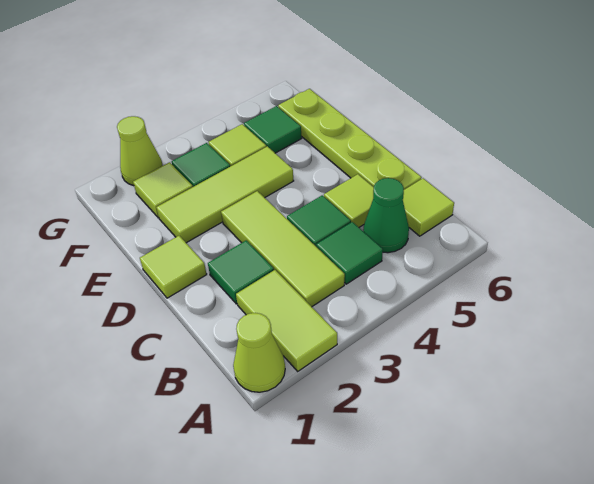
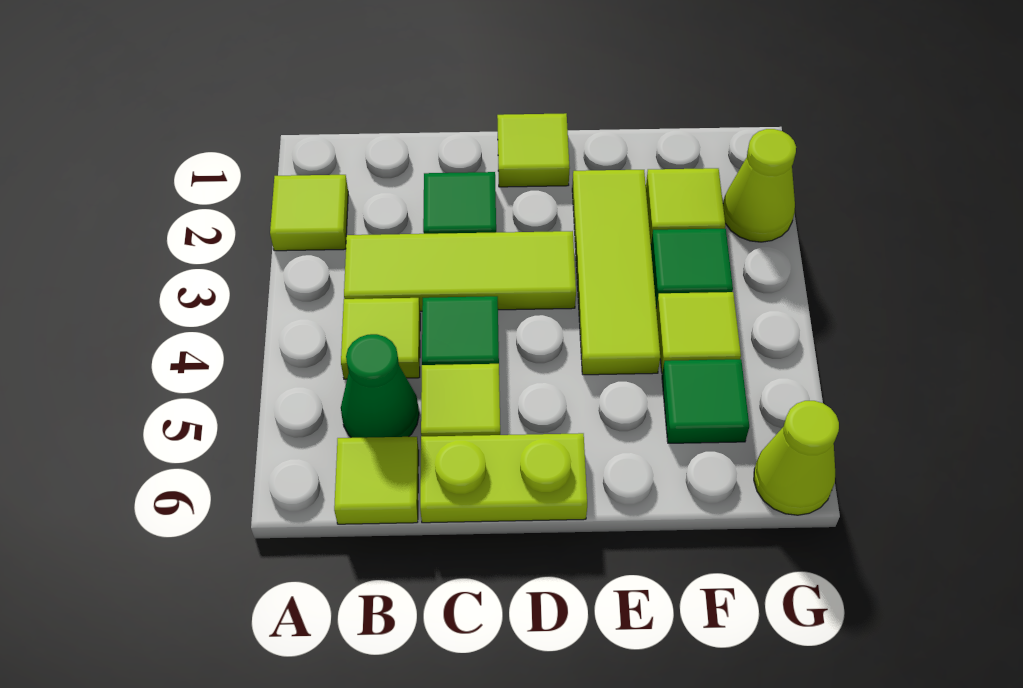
lime 1x1 cone [233,313,285,392] -> lime 1x1 cone moved to [754,401,839,515]
lime 1x2 tile [236,270,337,371] -> lime 1x1 tile [270,175,348,251]
green 1x1 tile [316,222,383,284] -> lime 1x1 tile [341,298,420,379]
lime 1x4 plate [278,89,422,190] -> lime 1x2 plate [420,433,587,523]

